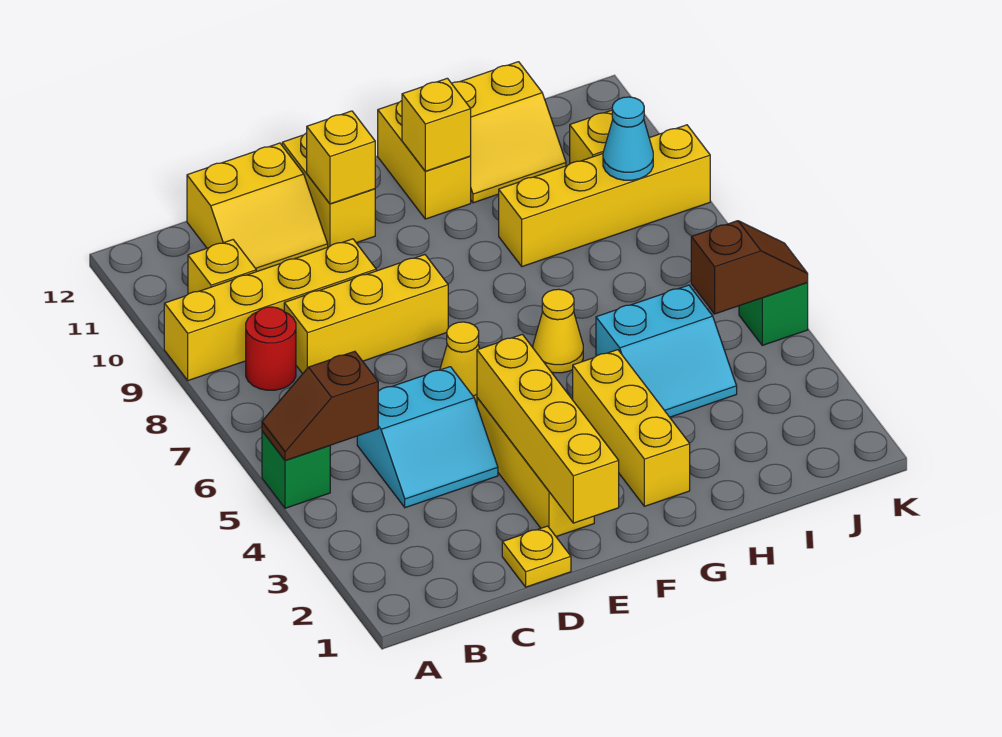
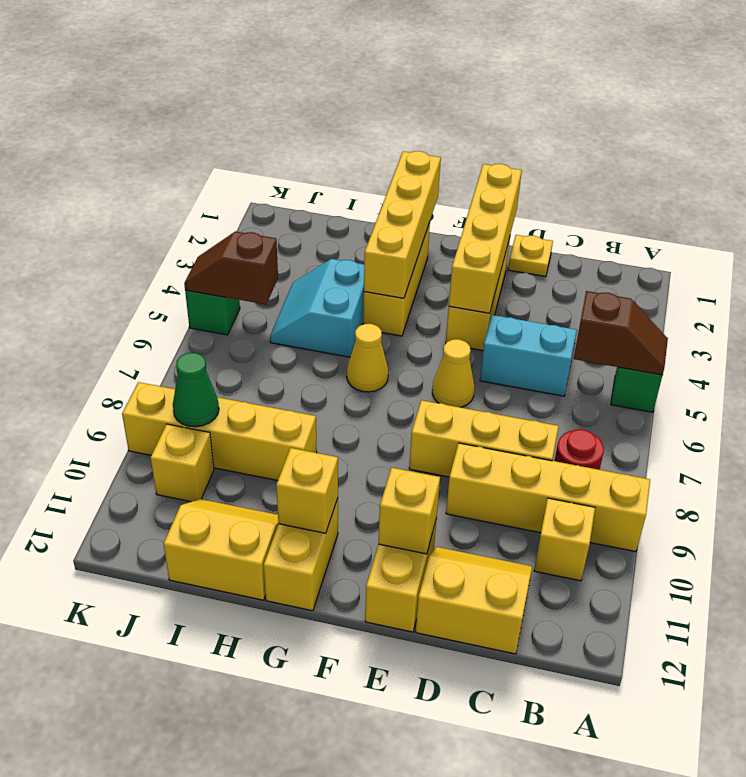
none -> yellow 1x4 brick [364,151,441,298]
cyan 2x2 slope [596,285,737,417] -> cyan 2x2 slope turned to [270,259,364,357]
cyan 1x1 cone [603,97,653,180] -> green 1x1 cone [173,353,219,427]

